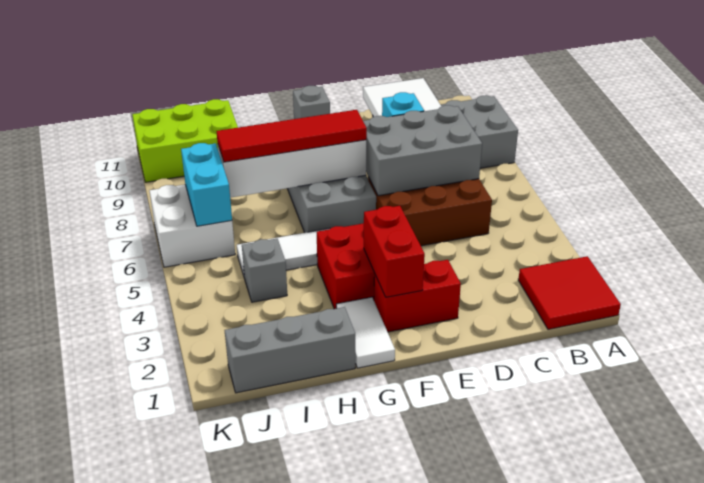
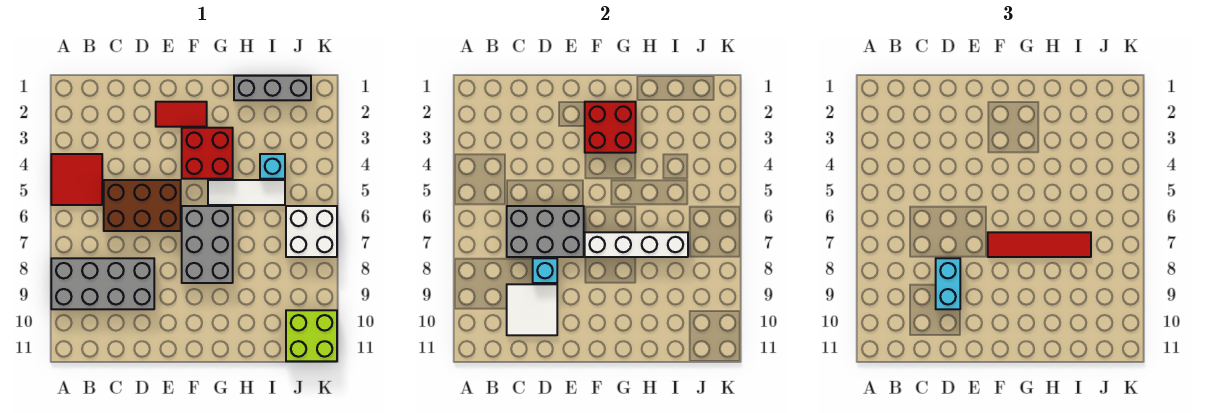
red 2x2 tile [518,256,621,329] -> red 2x2 tile moved to [51,154,102,205]
red 1x2 brick [374,260,461,332] -> red 1x2 tile [156,102,207,127]
red 1x2 brick [364,206,425,297] -> red 2x2 brick [585,102,636,153]
grey 1x1 brick [293,86,330,119] -> none
white 1x2 tile [336,297,395,368] -> none
grey 1x1 brick [242,239,287,302] -> cyan 1x1 brick [260,154,285,179]
lime 2x3 brick [132,99,238,182] -> lime 2x2 brick [286,310,337,361]
cyan 1x2 brick [181,143,232,226] -> cyan 1x2 brick moved to [936,258,960,309]

